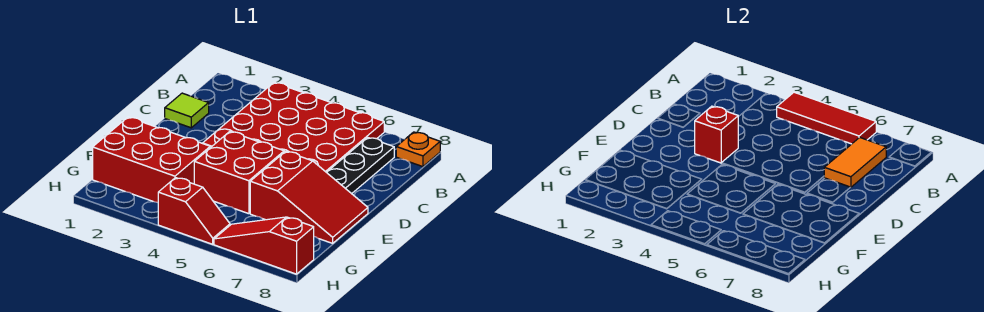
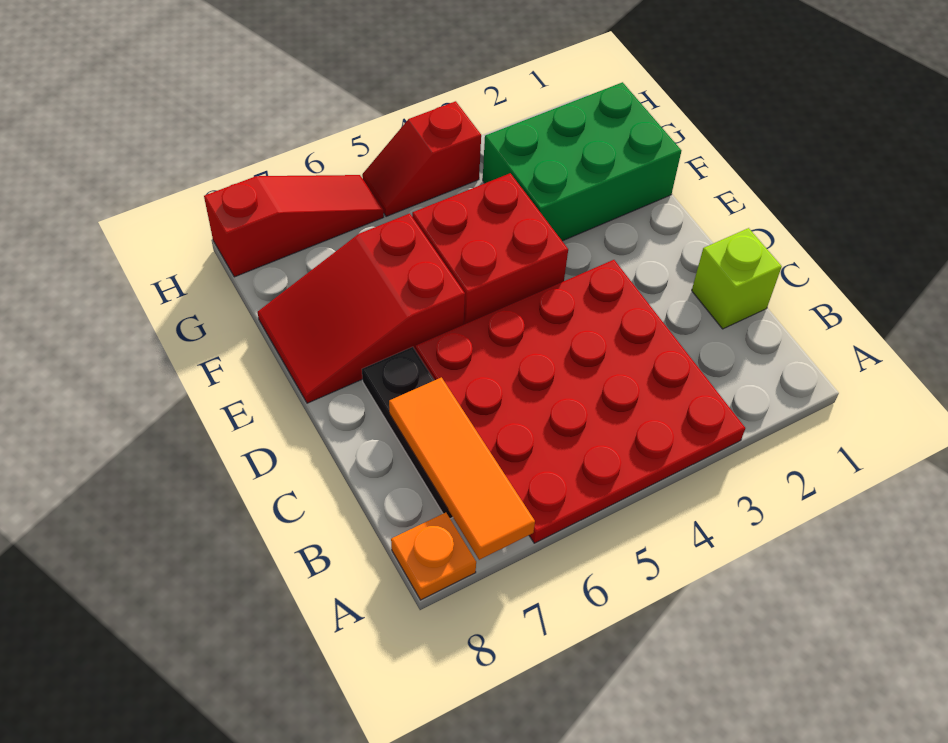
red 1x3 tile [777,92,876,144] -> none
orange 1x2 tile [824,137,886,187] -> orange 1x3 tile [389,377,535,560]
lime 1x1 tile [165,93,209,128] -> lime 1x1 brick [692,228,782,329]
red 1x1 brick [695,106,738,163] -> none
red 2x3 brick [93,117,210,202] -> green 2x3 brick [483,82,681,241]

